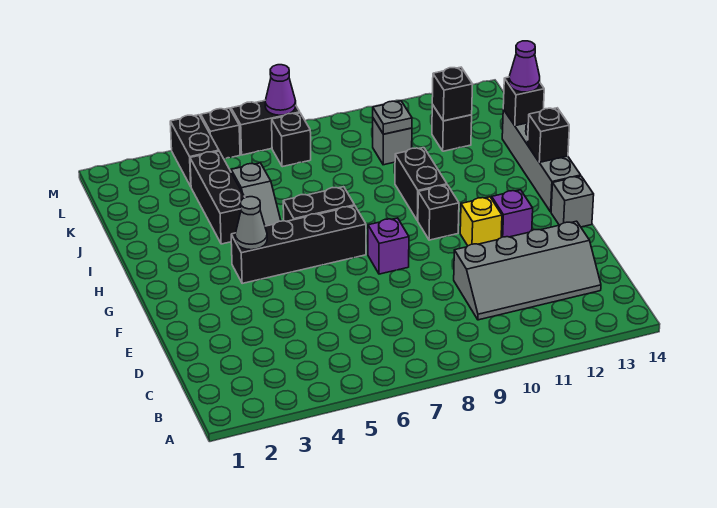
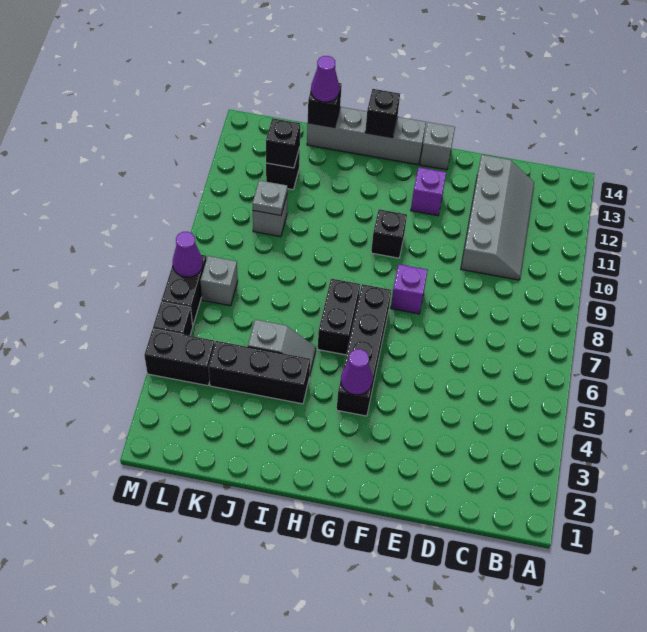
yellow 1x1 brick [460,197,502,246] -> none
grey 1x1 cone [235,197,267,250] -> purple 1x1 cone [341,349,373,395]
black 1x2 brick [395,148,447,221] -> none
black 1x1 brick [272,113,311,167] -> grey 1x1 brick [200,256,238,306]

